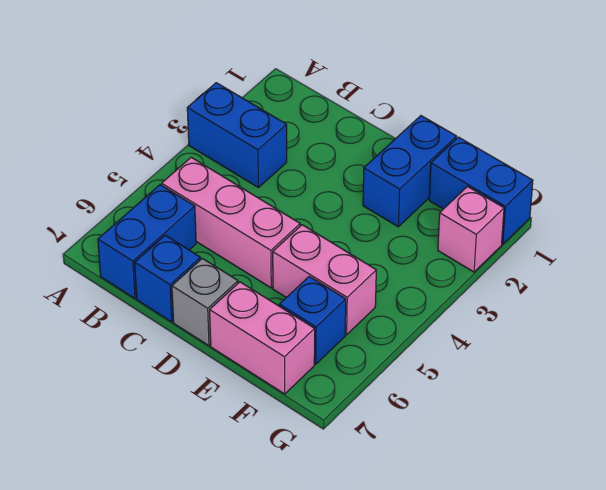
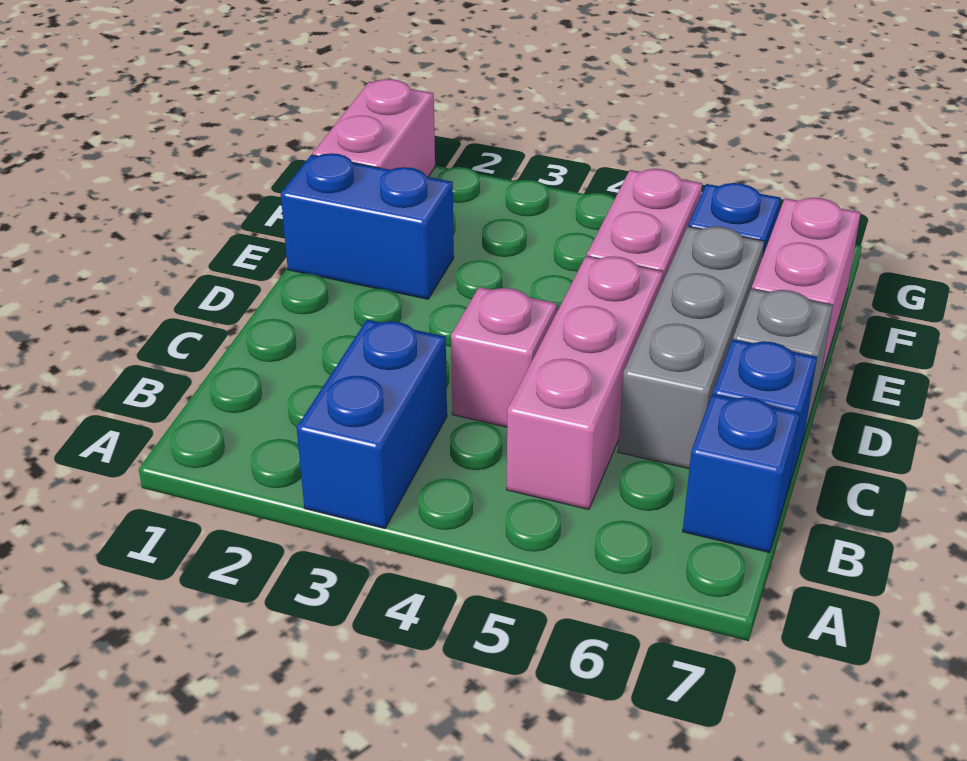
blue 1x2 brick [98,185,196,298] -> blue 1x1 brick [683,394,800,553]
none -> grey 1x3 brick [618,226,764,469]
blue 1x2 brick [429,137,533,244] -> pink 1x2 brick [313,79,435,177]
pink 1x1 brick [438,187,504,272] -> pink 1x1 brick moved to [451,287,557,427]

